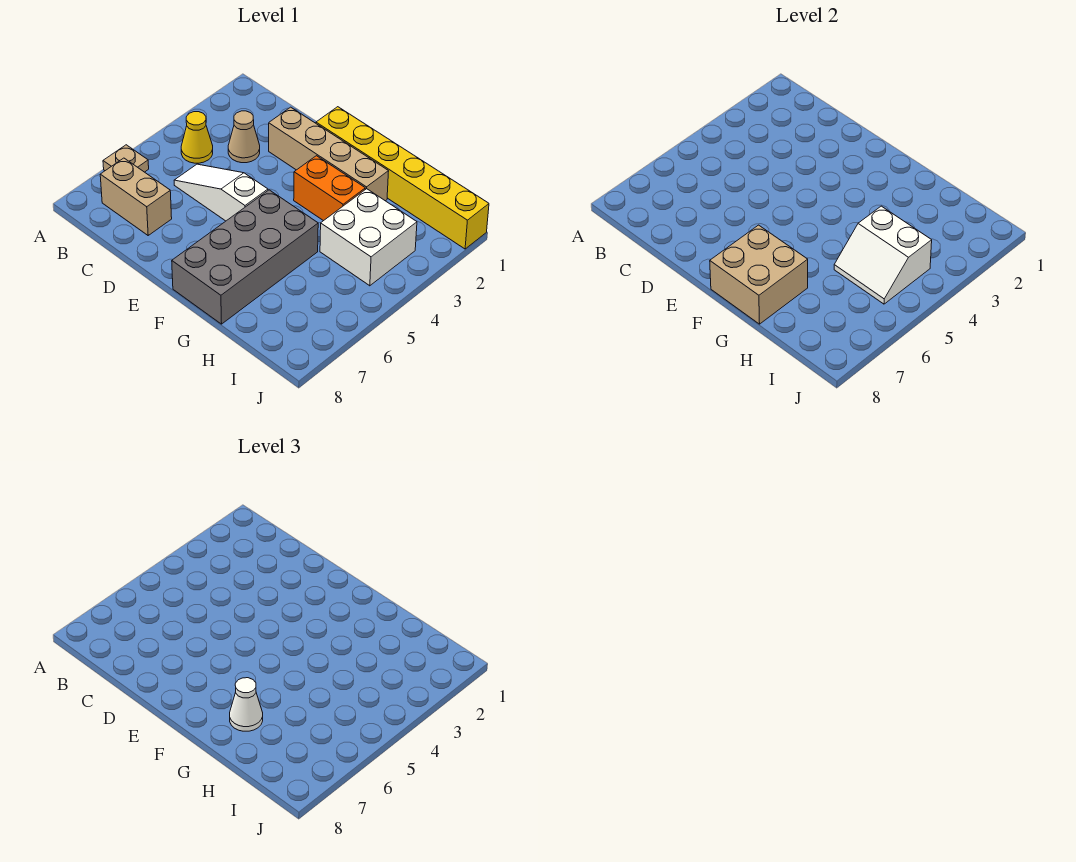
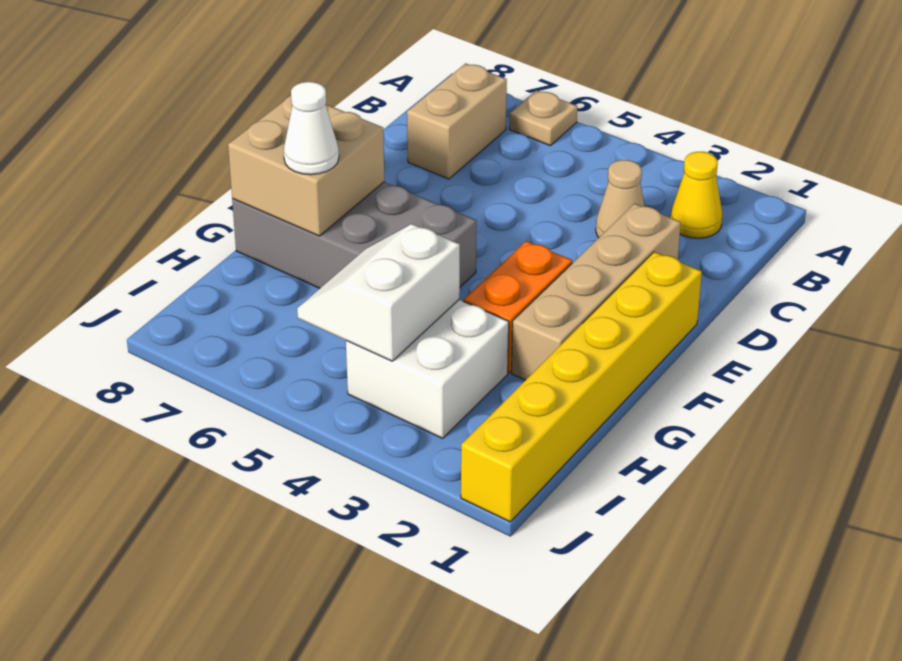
yellow 1x1 cone [181,112,213,163] -> yellow 1x1 cone moved to [671,152,722,238]
white 1x3 slope [174,164,268,221] -> none

